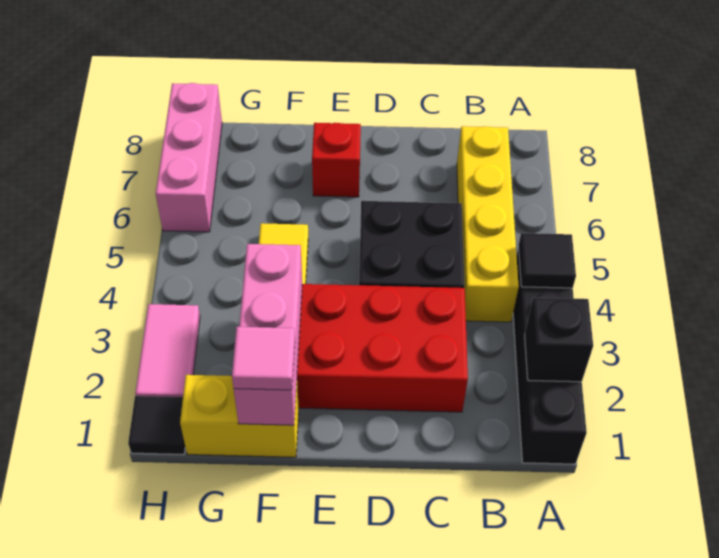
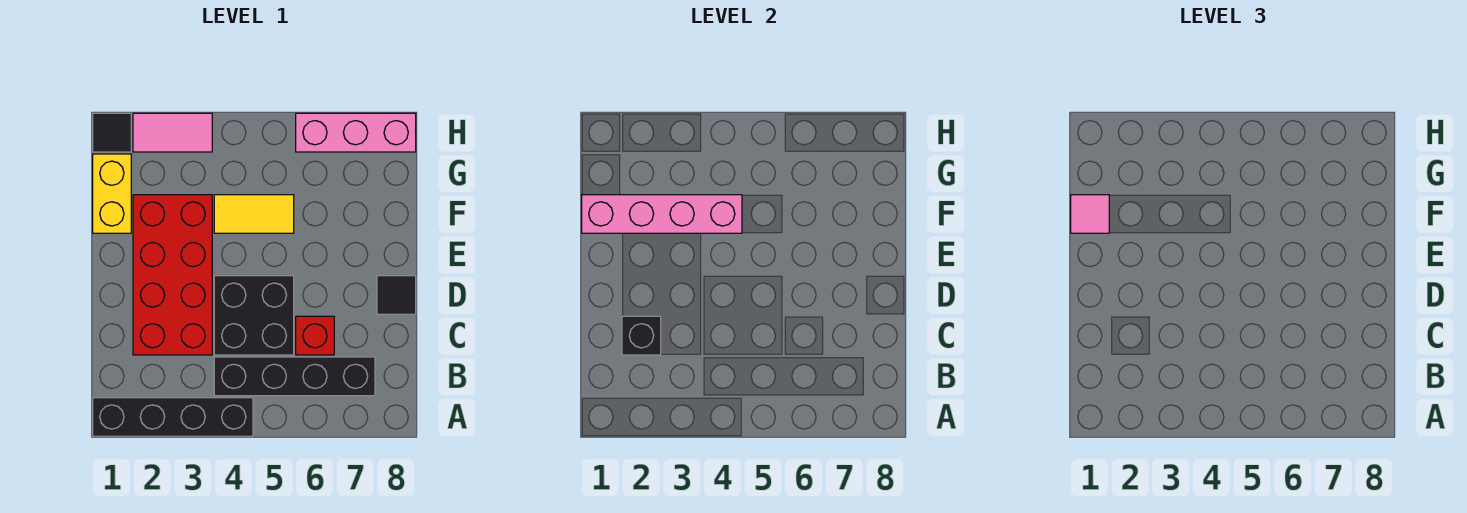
black 1x1 brick [525,298,593,382] -> black 1x1 brick moved to [622,316,661,355]
black 1x1 tile [518,233,576,288] -> black 1x1 tile moved to [377,276,416,314]
yellow 1x4 brick [457,126,519,322] -> black 1x4 brick [214,357,375,396]
red 1x1 brick [312,123,361,197] -> red 1x1 brick moved to [296,316,334,355]
pink 1x3 brick [234,244,302,425] -> pink 1x4 brick [582,195,742,233]

